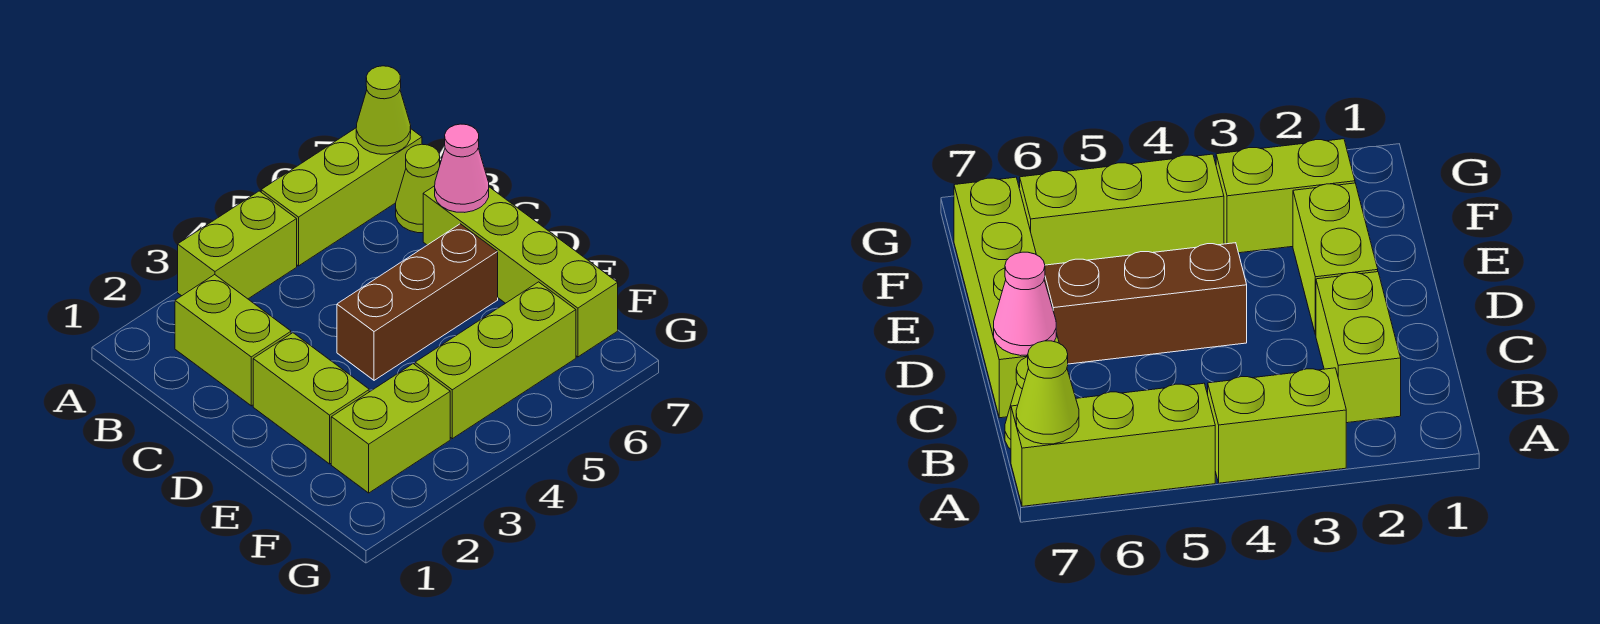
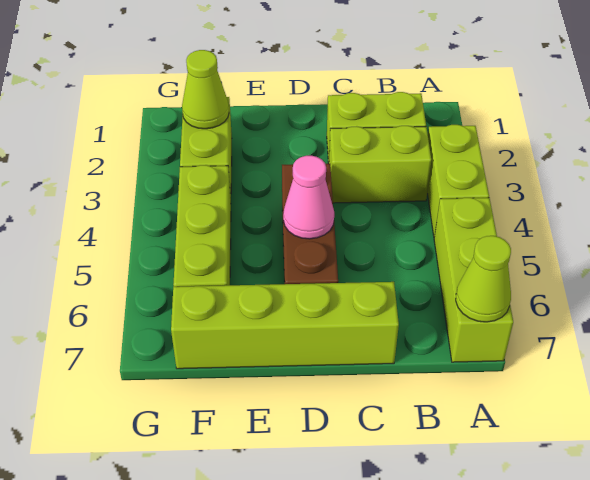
lime 1x1 cone [396,144,440,233] -> lime 1x1 cone moved to [182,50,229,129]
pink 1x1 cone [435,124,489,212] -> pink 1x1 cone moved to [283,156,334,239]
lime 1x2 brick [253,333,369,464] -> lime 1x2 brick moved to [329,126,431,203]

